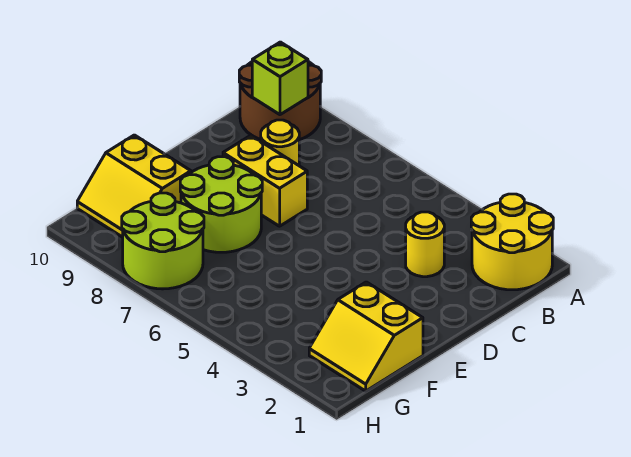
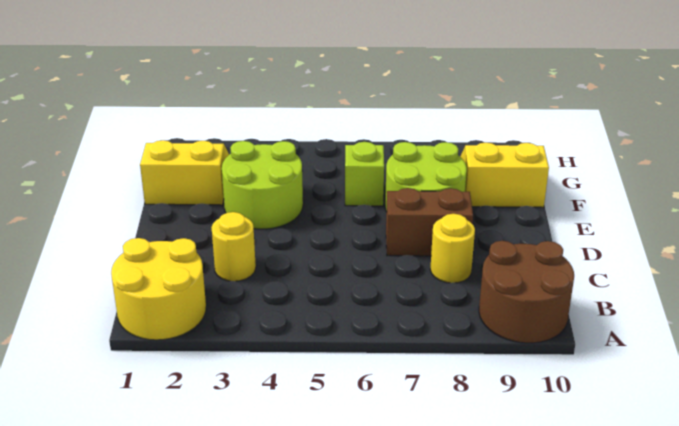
lime 1x1 brick [252,42,308,115] -> lime 1x1 brick moved to [345,142,384,206]
yellow 1x2 brick [223,135,307,226] -> brown 1x2 brick [386,188,473,256]
lime 2x2 round brick [122,193,204,289] -> lime 2x2 round brick moved to [222,141,303,229]

